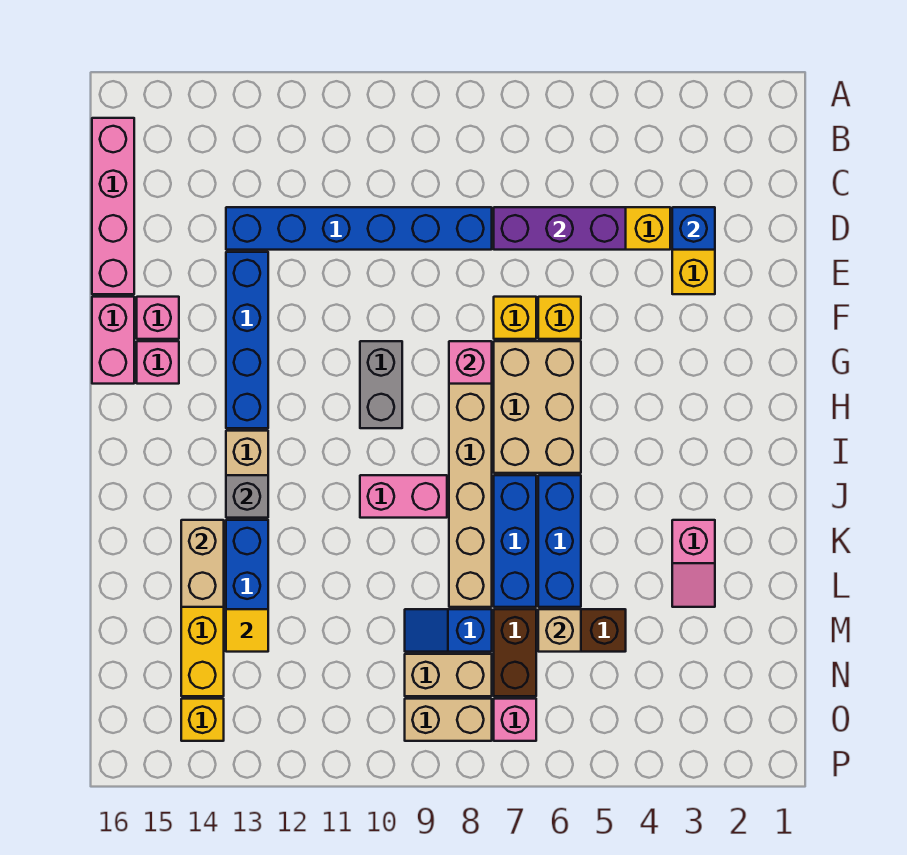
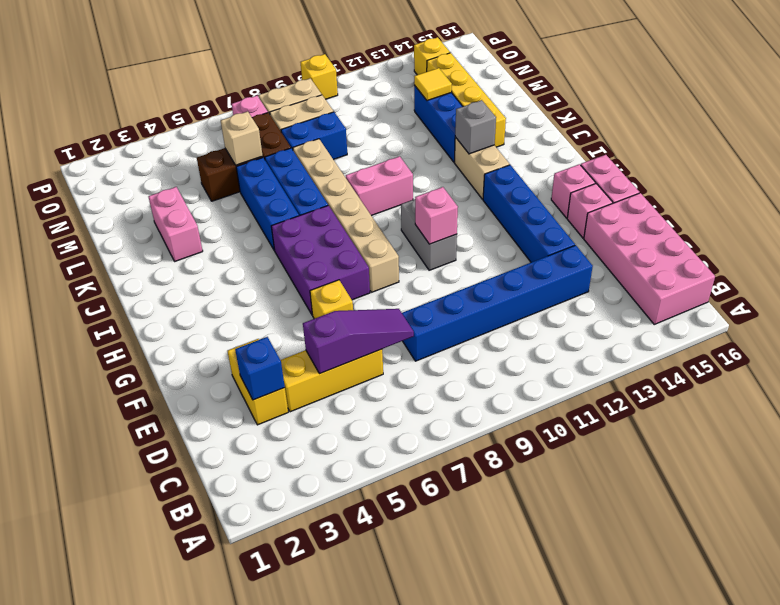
pink 1x4 brick [92,118,134,294] -> pink 2x4 brick [584,193,715,324]
purple 1x3 brick [494,207,626,250] -> purple 1x3 slope [303,309,414,374]
yellow 1x1 brick [494,297,536,339] -> yellow 1x1 brick moved to [300,54,338,99]
tan 2x3 brick [494,341,581,473] -> purple 2x3 brick [271,205,370,314]
pink 1x1 brick [449,341,492,384] -> pink 1x1 brick moved to [415,187,458,244]
pink 1x2 slope [672,520,715,607] -> pink 1x2 brick [148,187,203,261]
tan 1x2 brick [181,520,224,607] -> none
blue 1x2 slope [405,609,492,652] -> blue 1x2 brick [281,112,347,160]

